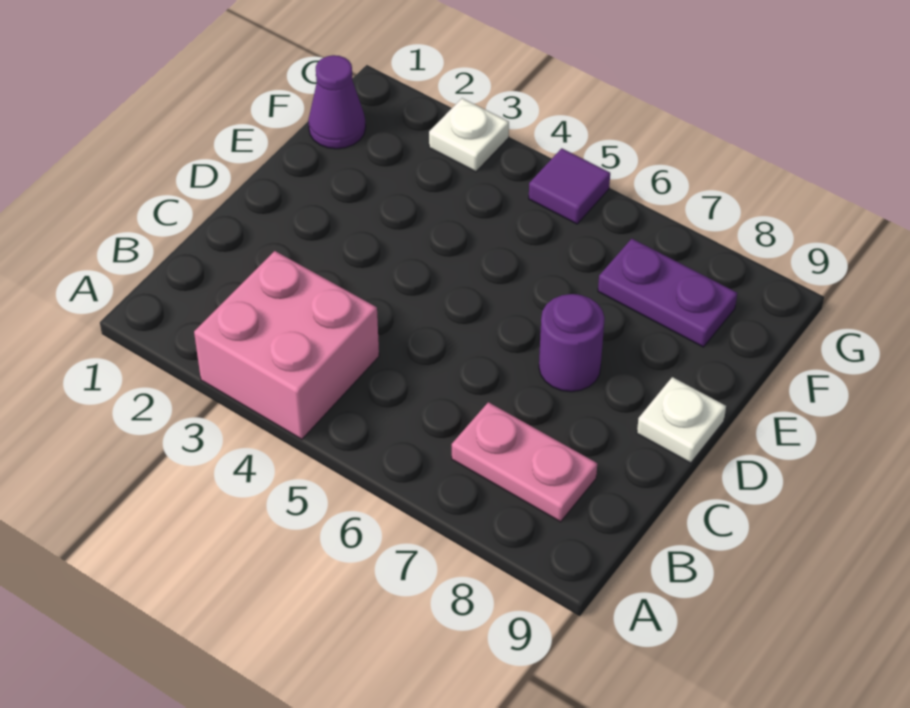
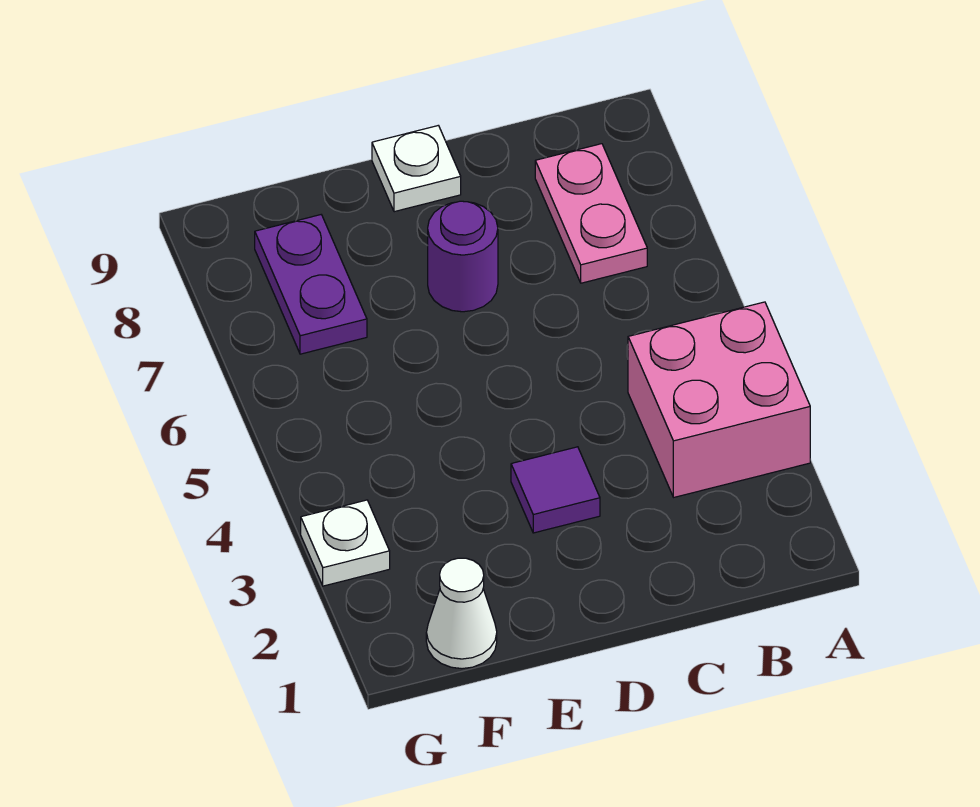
purple 1x1 cone [308,55,366,149] -> white 1x1 cone [426,558,497,669]
purple 1x1 tile [529,148,610,224] -> purple 1x1 tile moved to [511,447,600,533]

